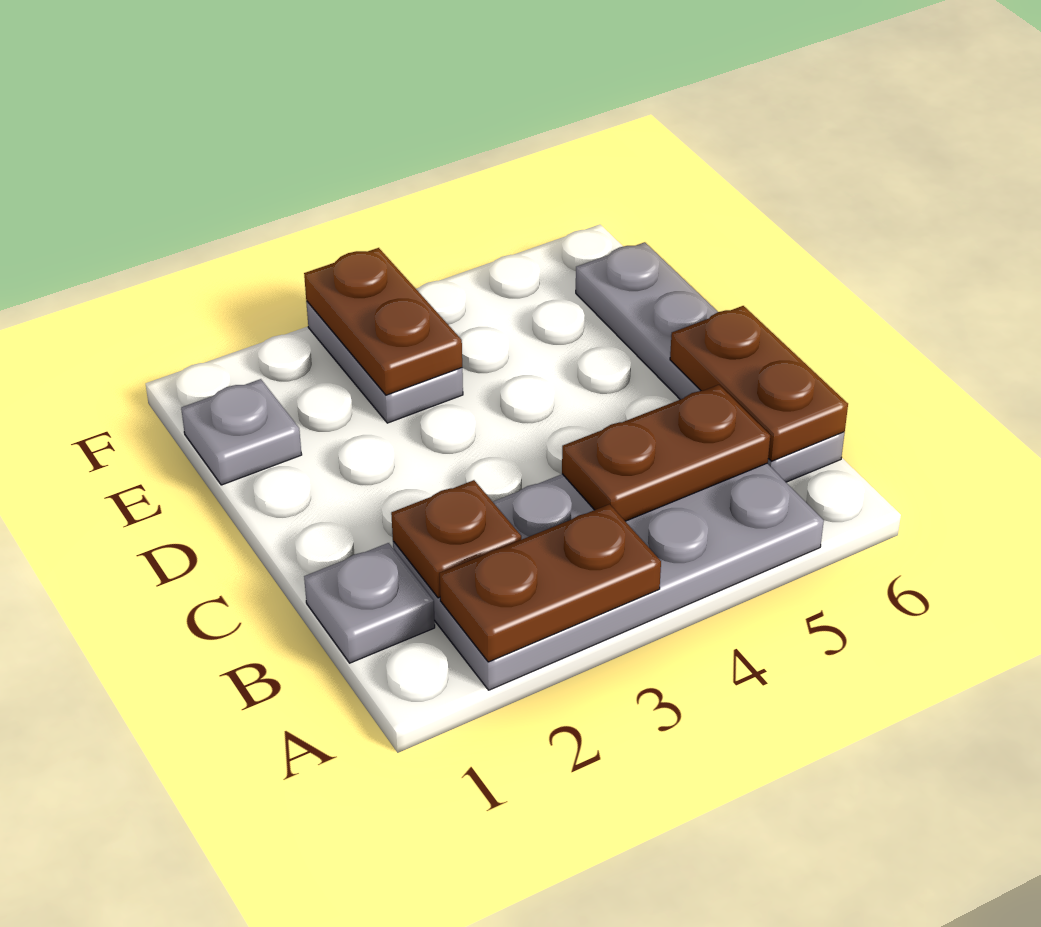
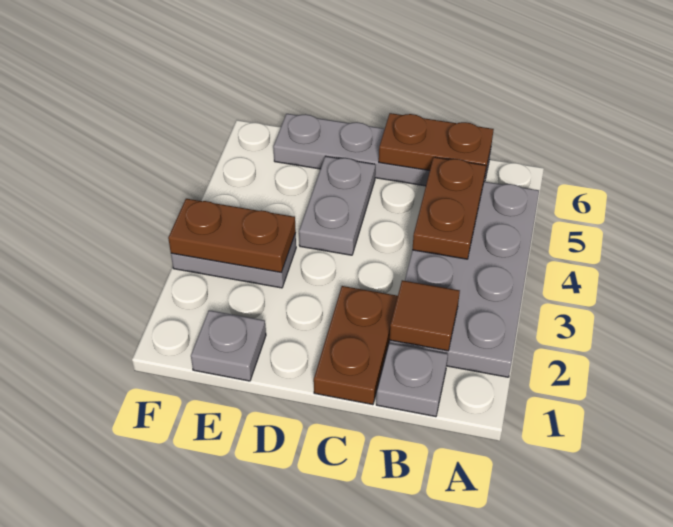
brown 1x2 plate [439,504,661,662] -> brown 1x2 plate moved to [314,286,398,405]
brown 1x1 plate [391,480,521,598] -> brown 1x1 tile [390,280,460,351]
none -> grey 1x2 plate [299,156,375,255]

